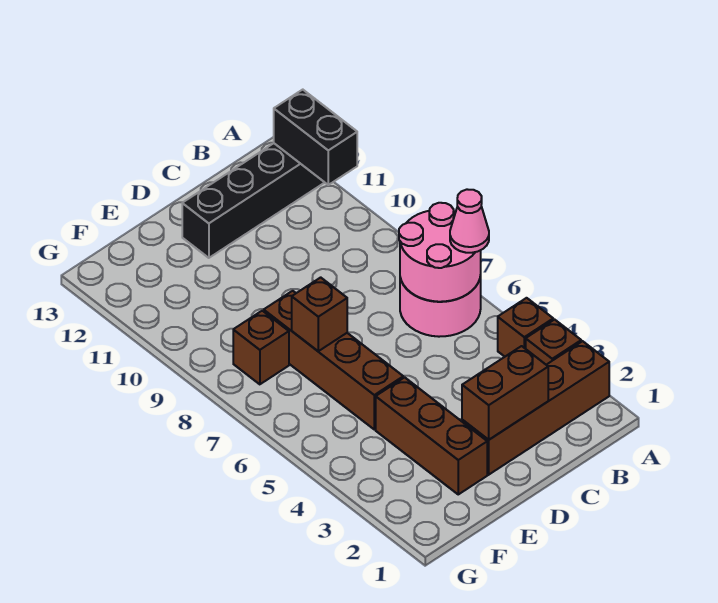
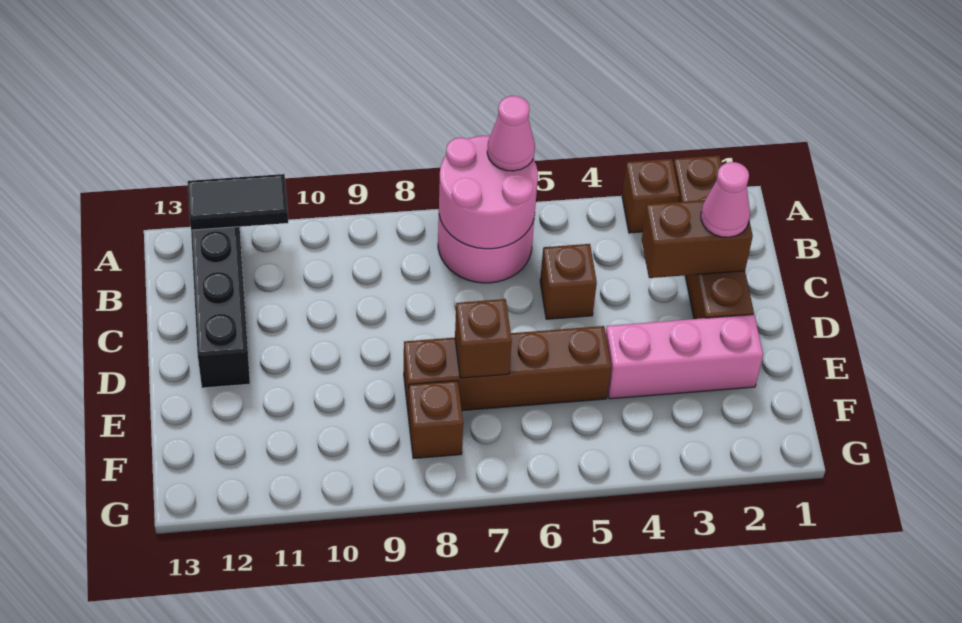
brown 1x1 brick [498,298,553,357] -> brown 1x1 brick moved to [540,244,597,319]
black 1x2 brick [274,90,357,185] -> black 1x2 tile [188,174,288,230]
brown 1x2 brick [462,346,548,440] -> brown 1x2 brick turned to [642,200,753,278]
none -> pink 1x1 cone [701,162,750,237]
brown 1x3 brick [376,377,487,494] -> pink 1x3 brick [606,314,763,399]

